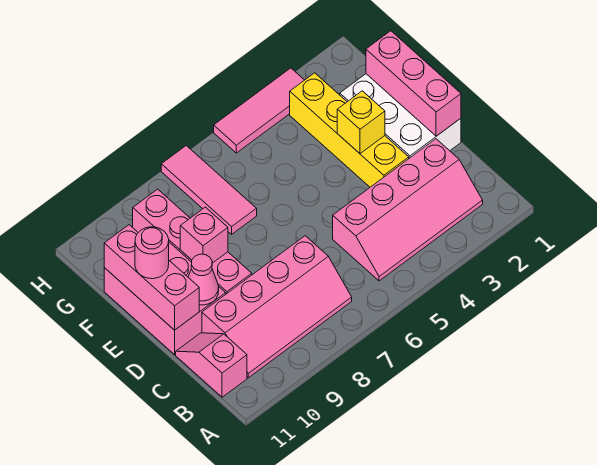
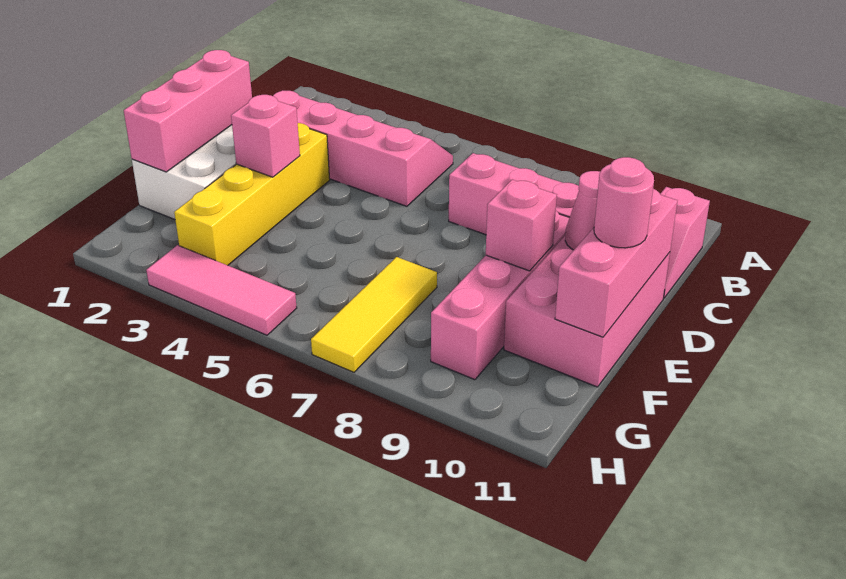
yellow 1x1 brick [337,91,385,154] -> pink 1x1 brick [231,95,300,177]
pink 1x3 tile [161,146,257,234] -> yellow 1x3 tile [311,257,437,372]

